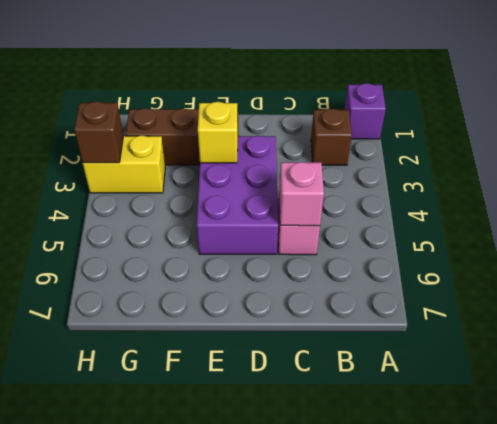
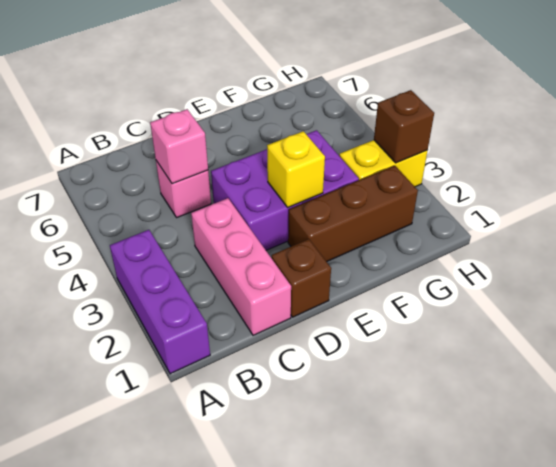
purple 1x1 brick [345,83,386,139] -> purple 1x3 brick [110,230,210,374]
brown 1x1 brick [311,109,352,165] -> brown 1x1 brick moved to [272,239,331,317]
none -> pink 1x3 brick [191,198,291,335]
purple 2x3 brick [197,136,278,254] -> purple 2x3 brick turned to [211,130,359,250]

